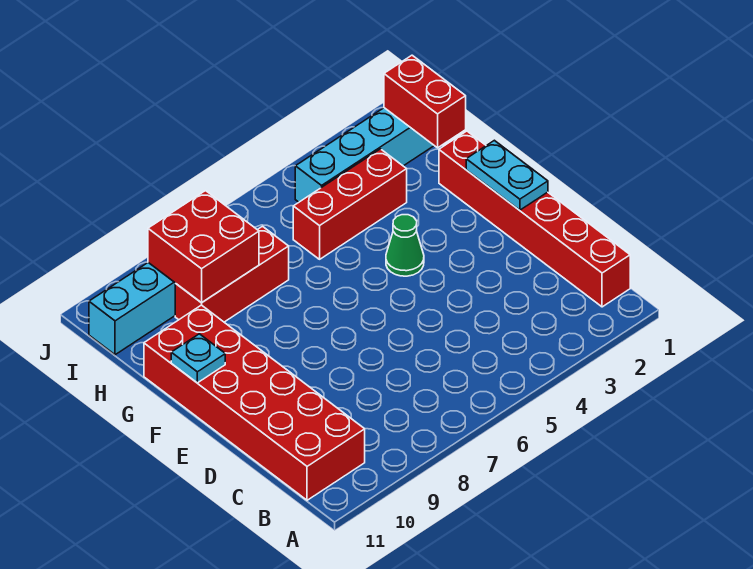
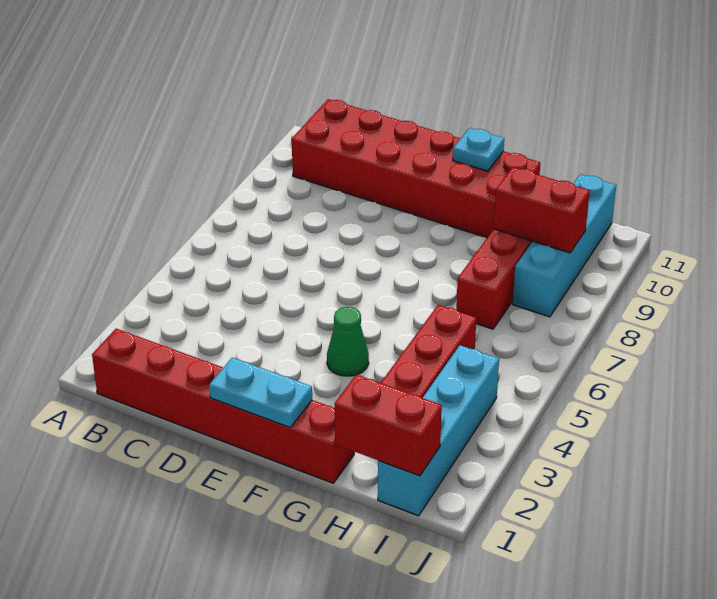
red 2x2 brick [148,191,259,303] -> red 1x2 brick [494,167,590,253]

